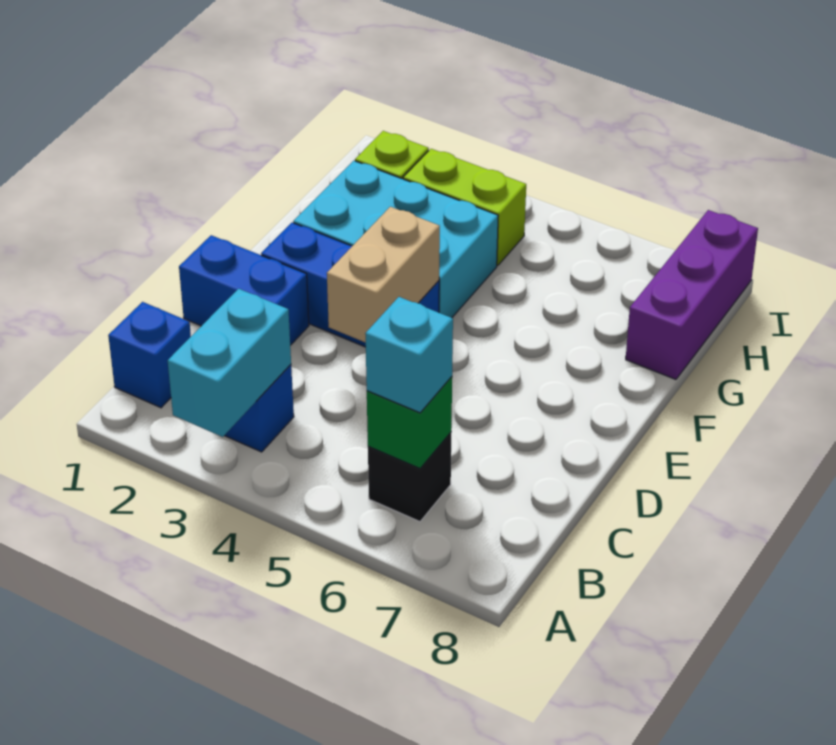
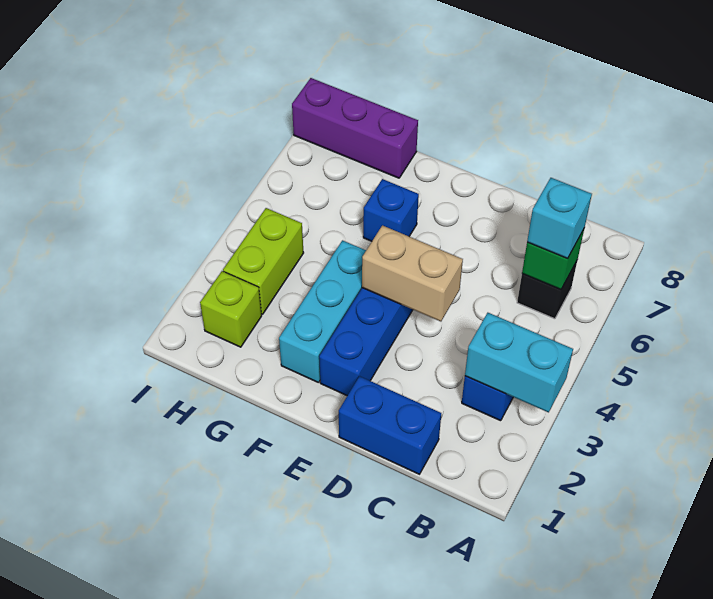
blue 1x1 brick [108,302,191,408] -> blue 1x1 brick moved to [363,179,419,241]
blue 1x2 brick [179,235,309,345] -> blue 1x2 brick turned to [339,376,441,474]
cyan 2x3 brick [293,161,498,318] -> cyan 1x3 brick [279,240,366,383]

